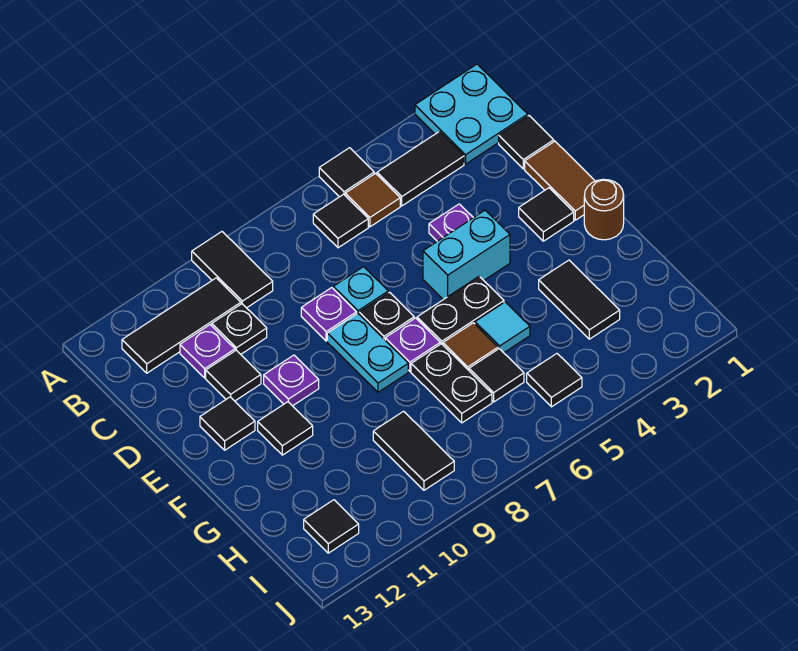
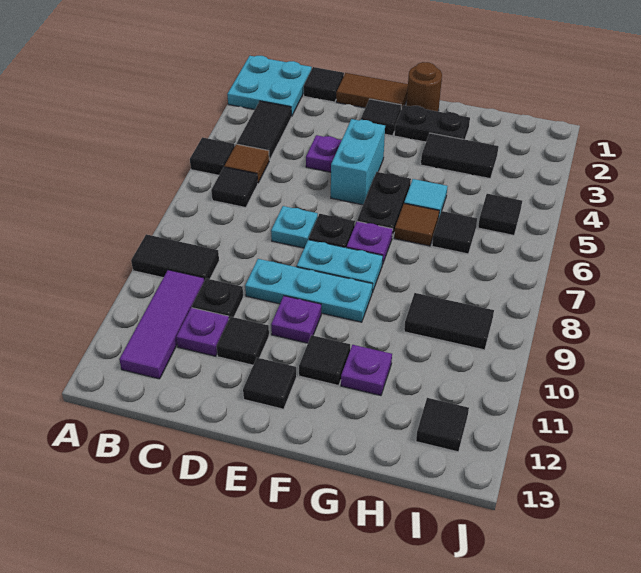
black 1x3 tile [122,278,241,373] -> purple 1x3 tile [119,270,204,379]
purple 1x1 plate [301,288,357,341] -> purple 1x1 plate moved to [341,345,392,396]
none -> cyan 1x3 plate [245,259,372,322]
black 1x2 plate [411,344,492,423] -> black 1x2 plate moved to [394,105,470,142]

